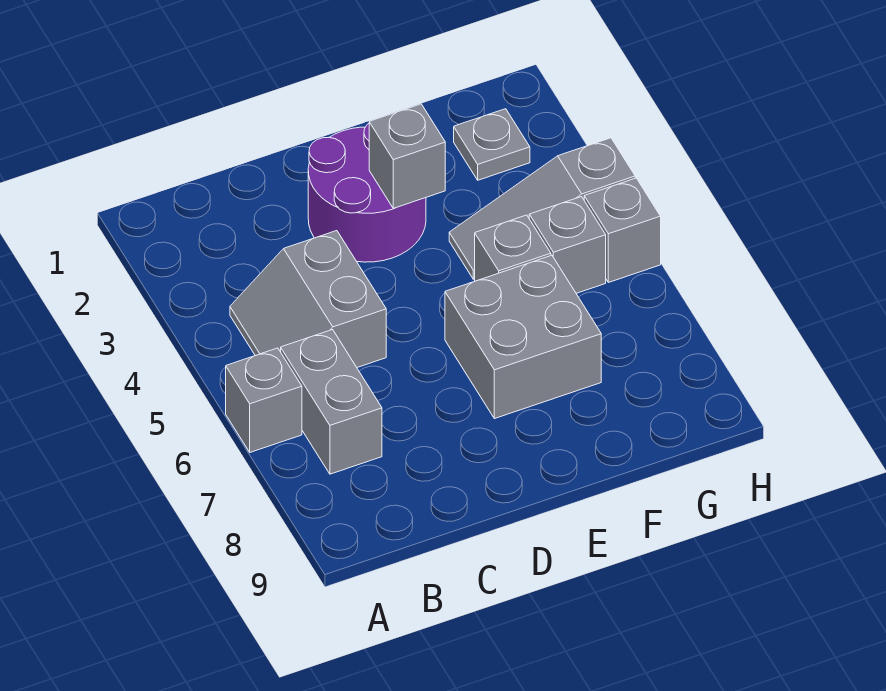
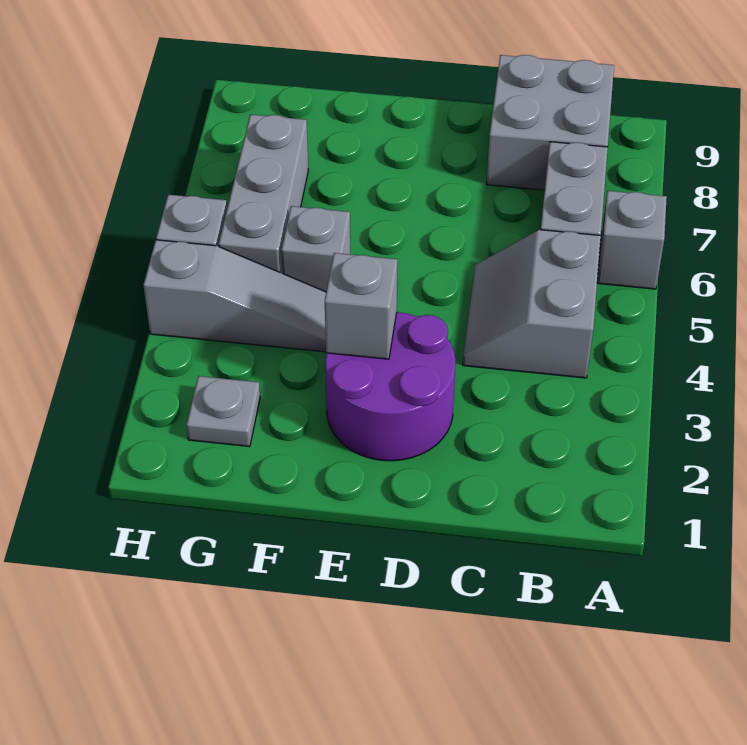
grey 2x2 slope [230,231,386,367] -> grey 2x2 slope turned to [463,230,601,378]
grey 2x2 brick [445,255,601,419] -> grey 2x2 brick moved to [486,55,614,190]
grey 1x1 brick [529,197,606,293] -> grey 1x3 brick [219,114,308,273]

